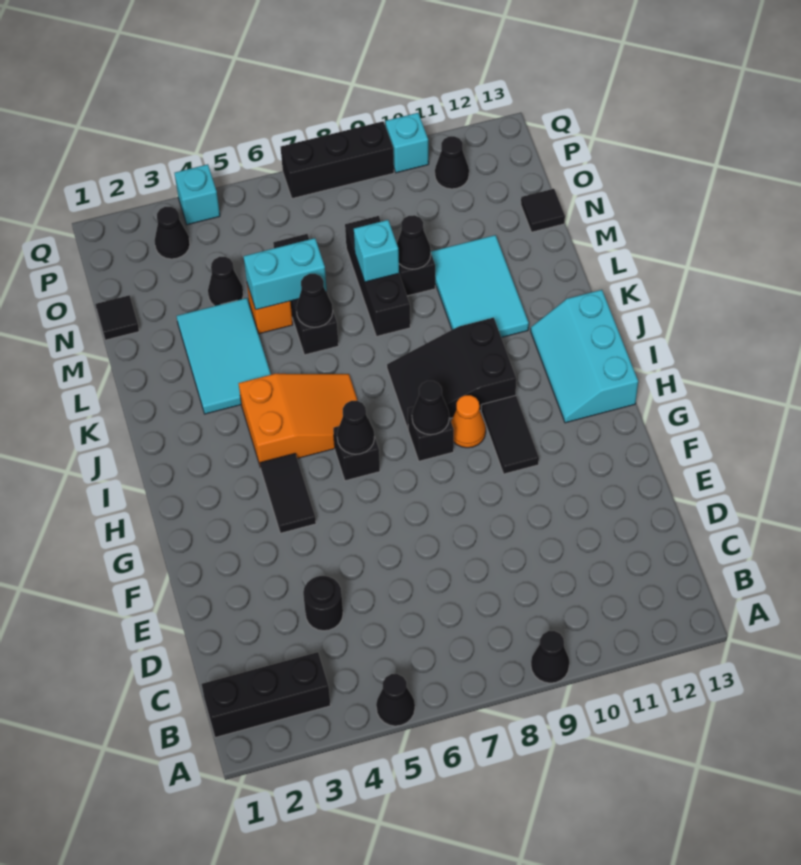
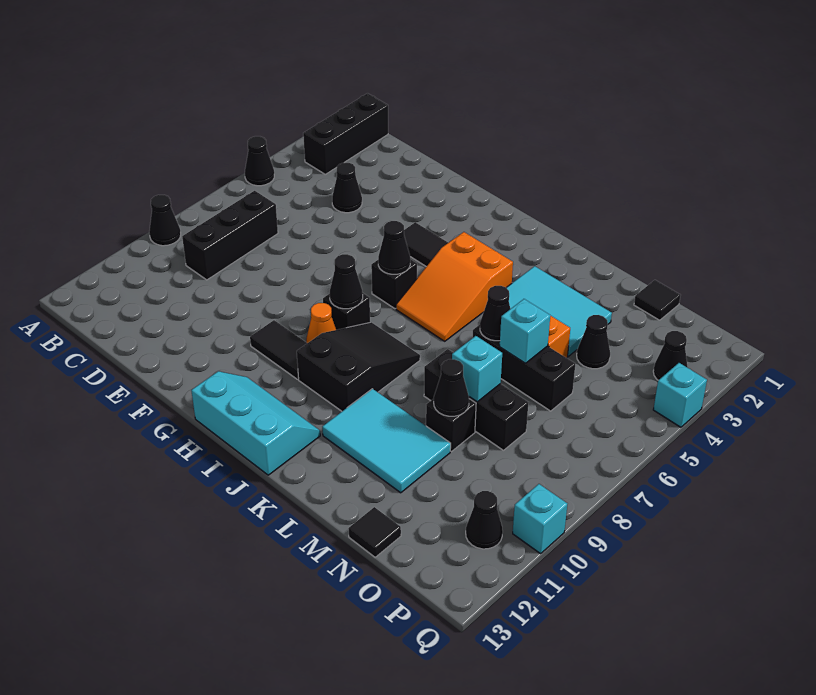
black 1x1 round brick [303,576,343,631] -> black 1x1 cone [332,163,362,213]
cyan 1x2 brick [244,238,327,310] -> cyan 1x1 brick [500,299,550,363]
black 1x3 brick [281,121,394,199] -> black 1x3 brick moved to [182,191,278,280]

